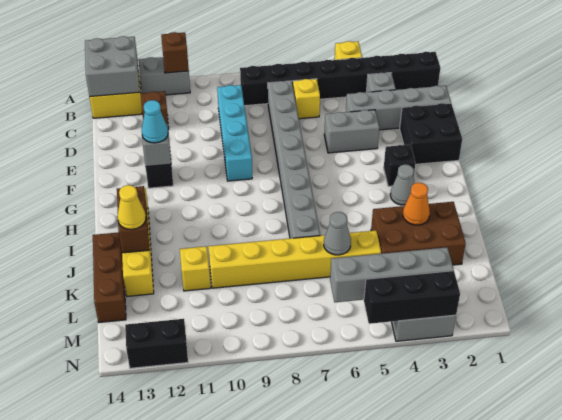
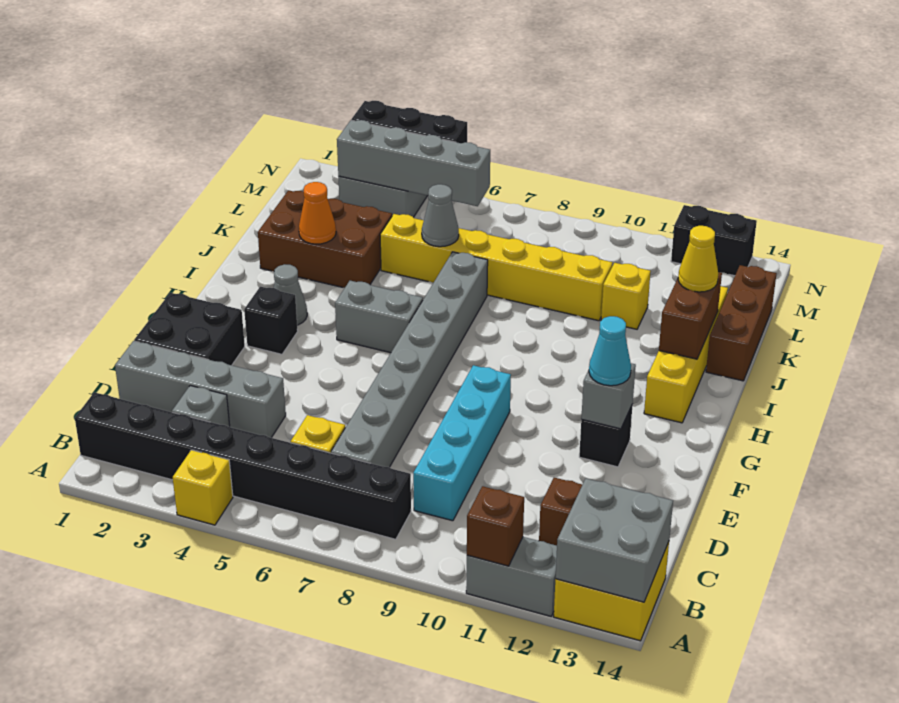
grey 1x2 brick [324,110,379,153] -> grey 1x2 brick moved to [335,281,423,353]

